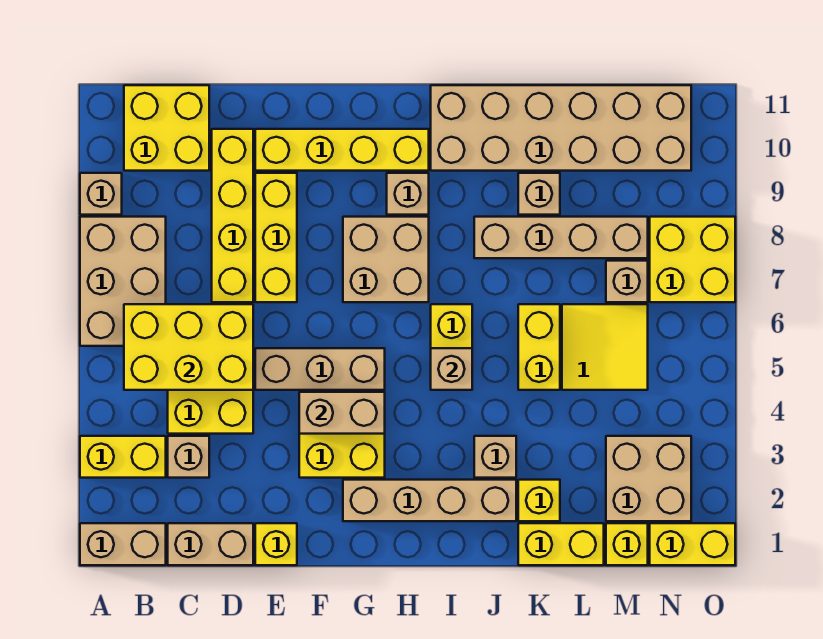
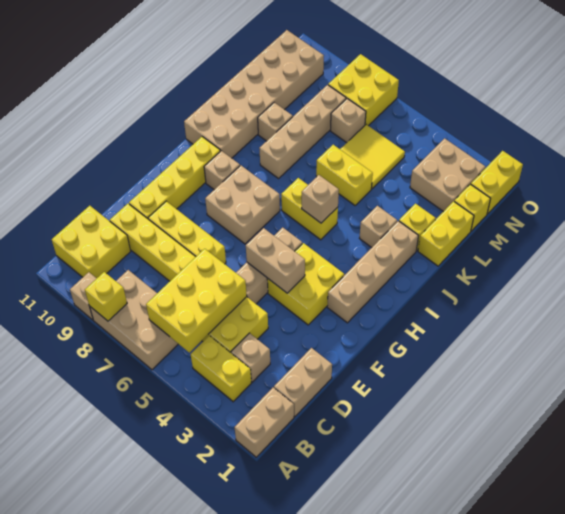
yellow 1x2 brick [80,436,166,478] -> yellow 1x2 brick turned to [191,336,251,402]
yellow 1x1 brick [255,523,297,565] -> yellow 1x1 brick moved to [85,272,127,321]
tan 1x2 brick [299,392,385,434] -> tan 1x2 brick turned to [246,228,305,293]

